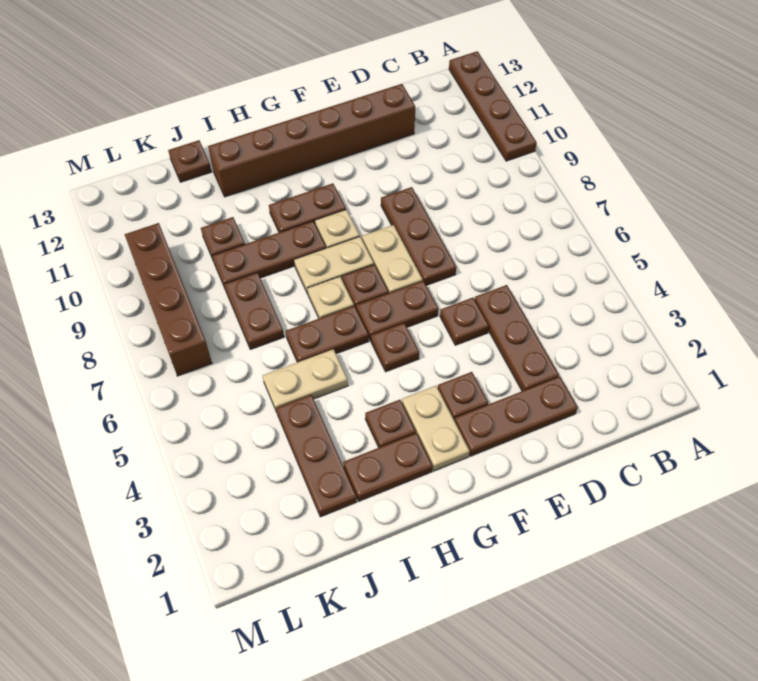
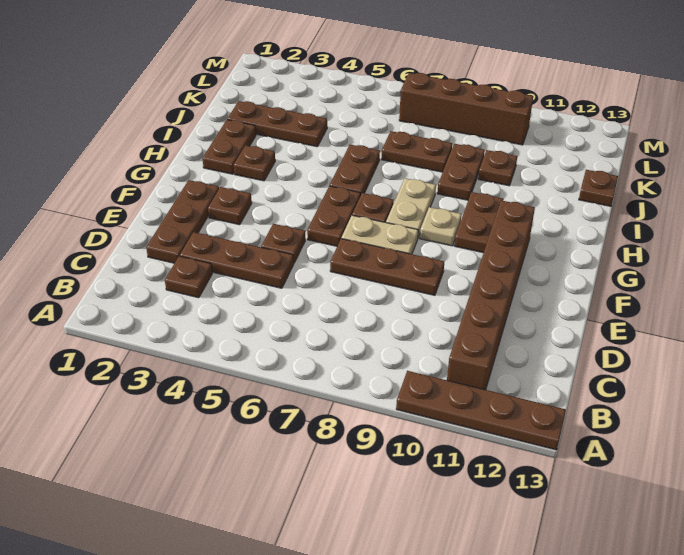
brown 1x6 brick [208,84,415,197] -> brown 1x6 brick moved to [447,200,535,390]
tan 1x2 plate [402,386,470,471] -> none
brown 1x1 plate [371,323,419,372] -> brown 1x1 plate moved to [165,256,212,298]
tan 1x1 plate [307,277,354,318] -> none
brown 1x3 plate [212,221,326,288] -> brown 1x2 plate [437,144,485,200]
tan 1x2 plate [263,349,348,412] -> none

